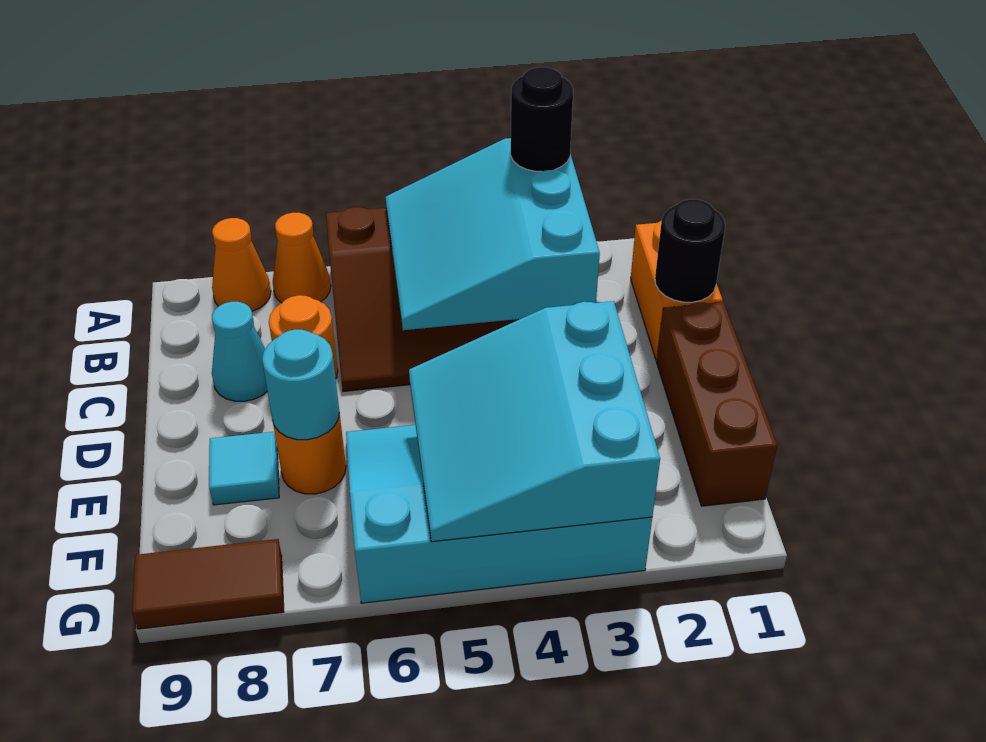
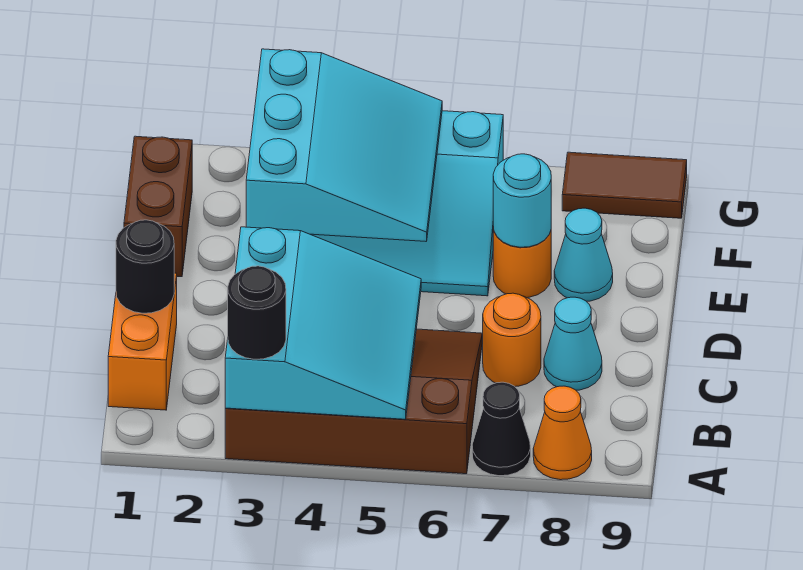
orange 1x1 cone [273,213,331,303] -> black 1x1 cone [472,382,531,476]
brown 1x3 brick [657,302,777,506] -> brown 1x2 brick [124,136,192,277]
cyan 1x1 tile [209,432,279,505] -> cyan 1x1 cone [554,208,613,301]

